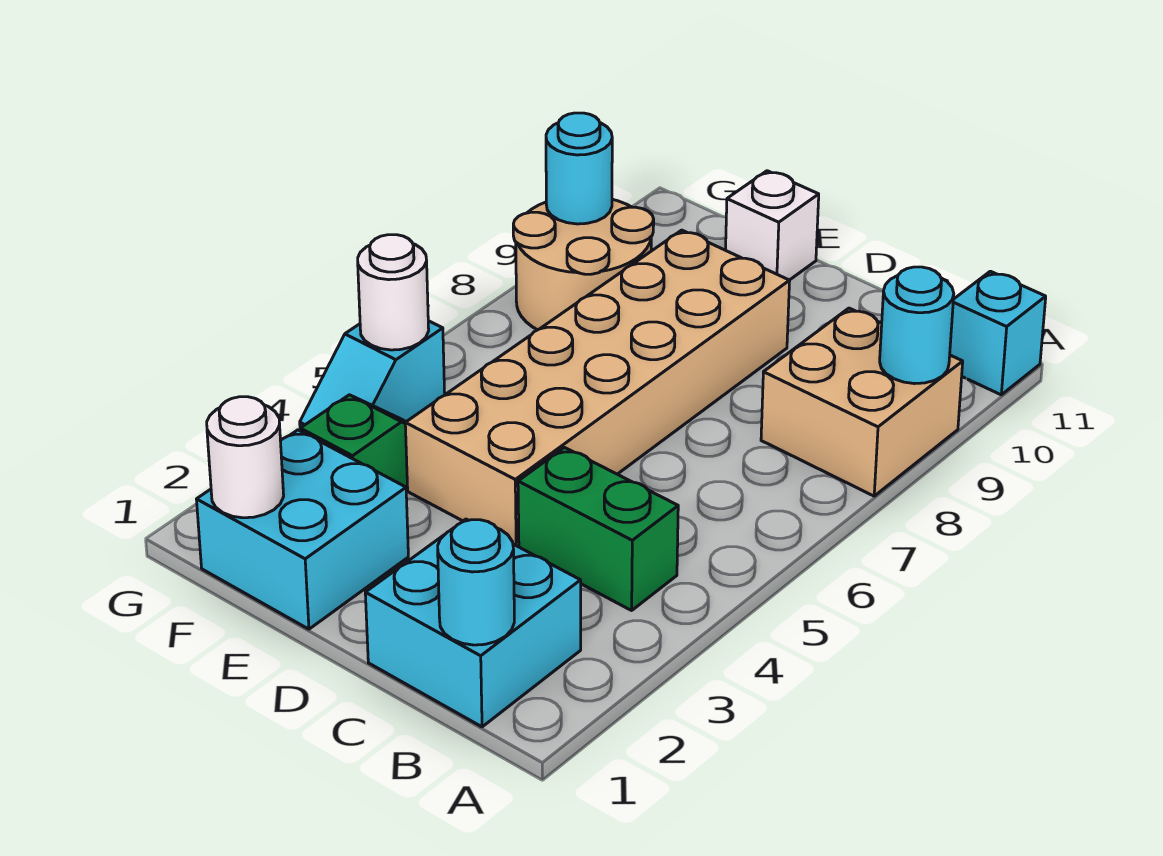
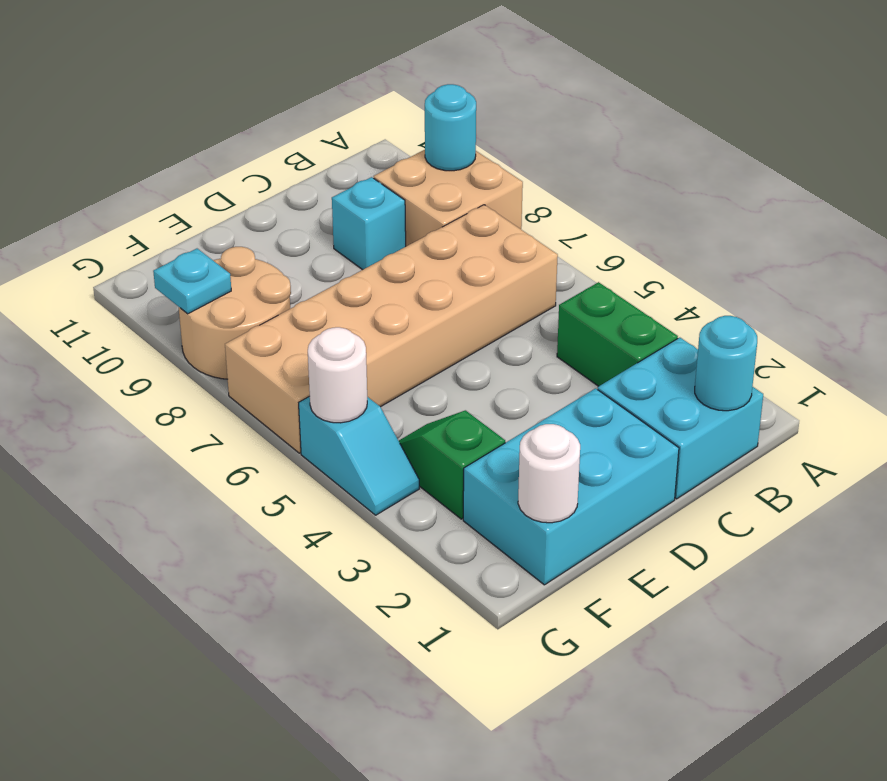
cyan 1x1 brick [950,271,1046,395] -> cyan 1x1 brick moved to [332,177,406,270]
green 1x2 brick [518,448,678,610] -> green 1x2 brick turned to [557,282,678,386]
tan 2x6 brick [405,230,790,547] -> tan 2x6 brick turned to [225,205,558,453]
cyan 2x2 brick [196,430,408,629] -> cyan 2x3 brick [463,388,679,585]
white 1x1 brick [726,171,819,280] -> none
cyan 1x1 round brick [546,113,612,224] -> cyan 1x1 plate [153,249,231,314]

